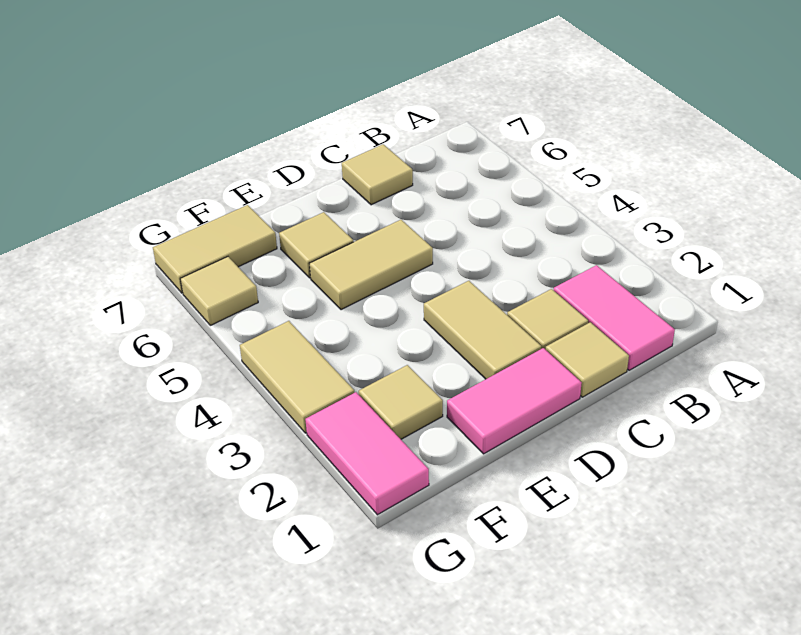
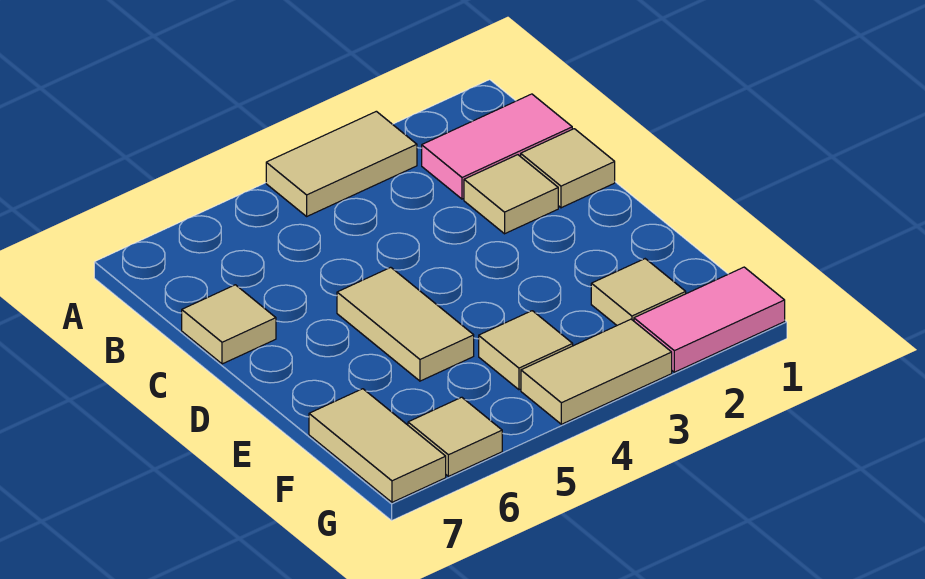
pink 1x2 tile [447,348,582,454] -> none
tan 1x2 tile [424,281,541,379] -> tan 1x2 tile moved to [266,111,417,216]
tan 1x1 tile [279,212,353,278] -> tan 1x1 tile moved to [479,311,573,390]

